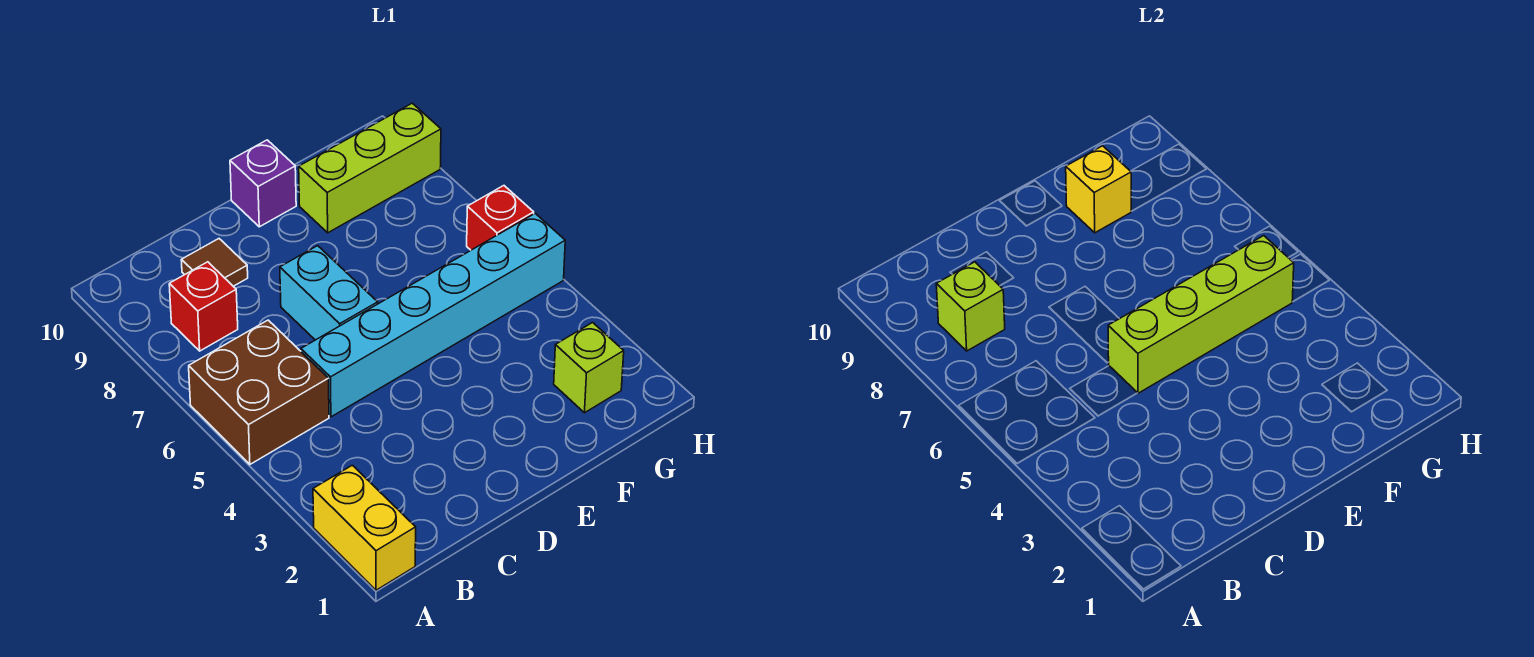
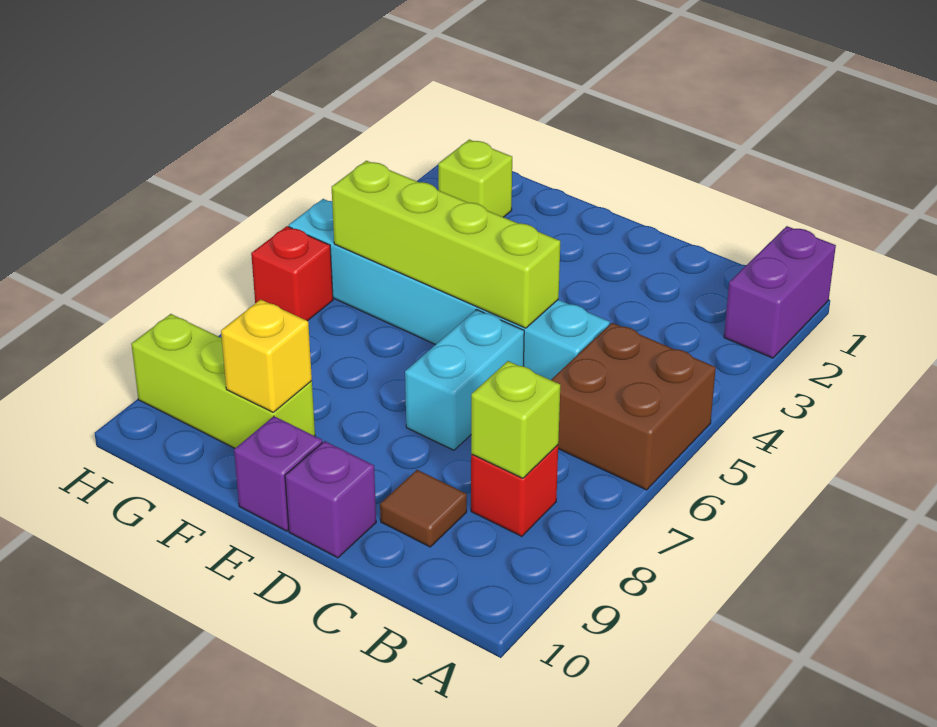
yellow 1x2 brick [313,465,416,590] -> purple 1x2 brick [724,226,836,358]
none -> purple 1x1 brick [285,441,376,558]

